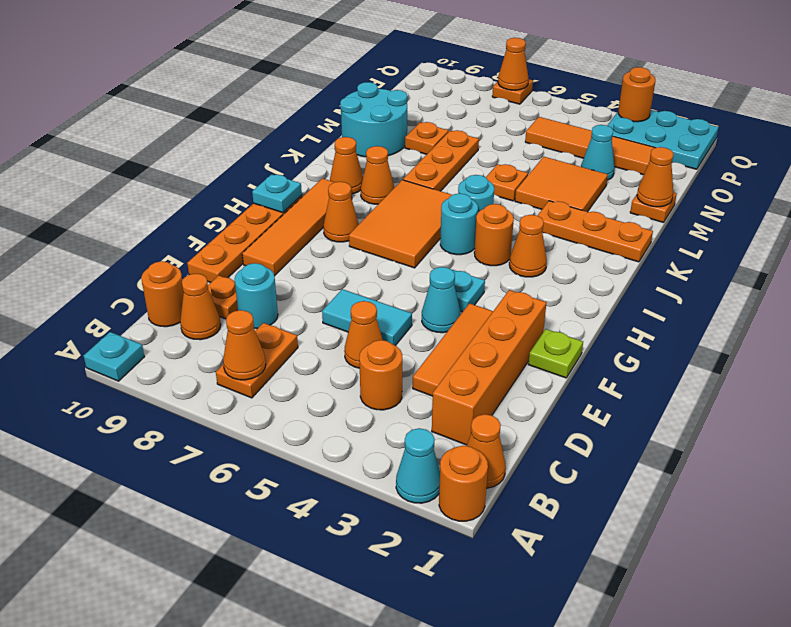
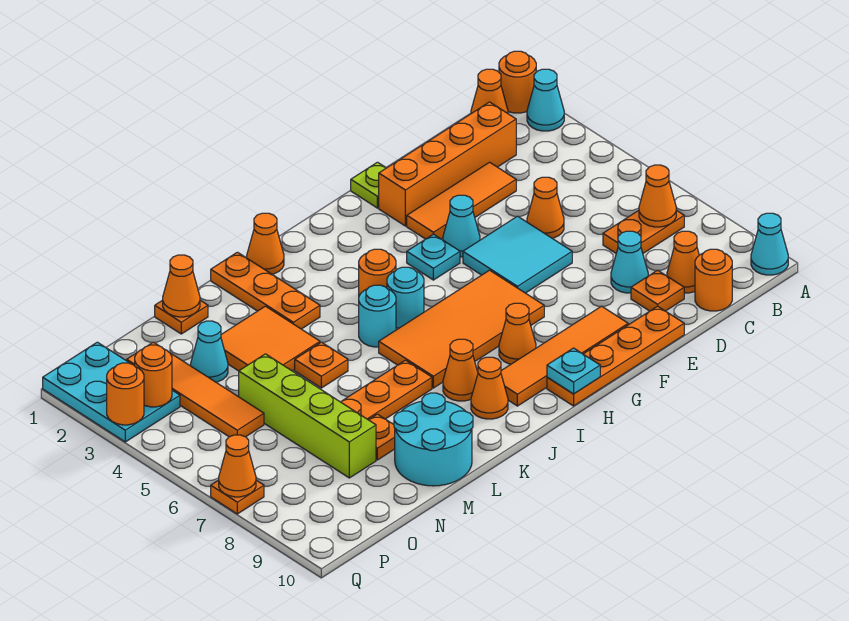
cyan 1x1 plate [84,332,144,381] -> cyan 1x1 cone [751,213,788,275]
orange 1x1 round brick [359,340,402,410] -> orange 1x1 round brick moved to [135,345,172,407]
cyan 1x1 round brick [235,263,278,329] -> cyan 1x1 cone [611,231,648,293]
cyan 1x2 tile [322,289,412,346] -> cyan 2x2 tile [463,216,572,293]
orange 2x3 tile [349,180,452,268] -> orange 2x4 tile [379,270,544,388]
orange 1x1 cone [509,215,547,277] -> orange 1x1 cone moved to [247,213,284,274]
none -> lime 1x4 brick [239,354,376,478]

